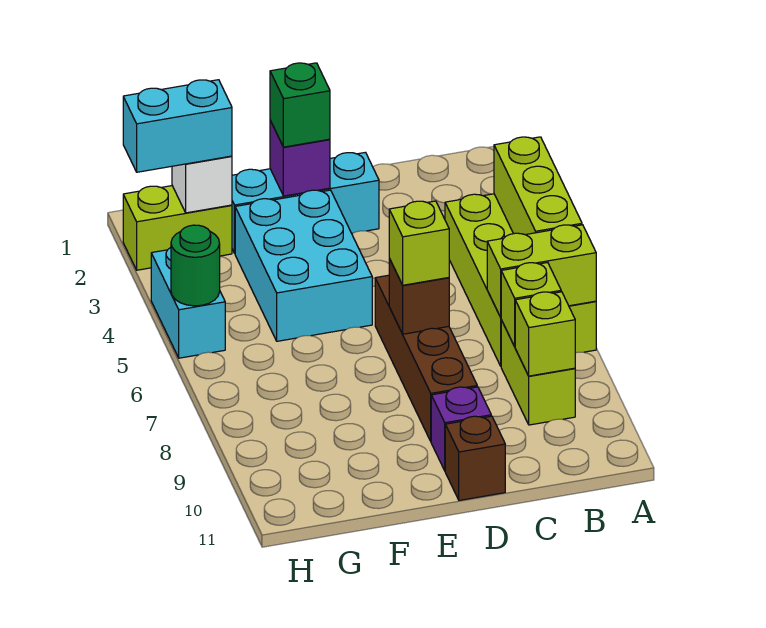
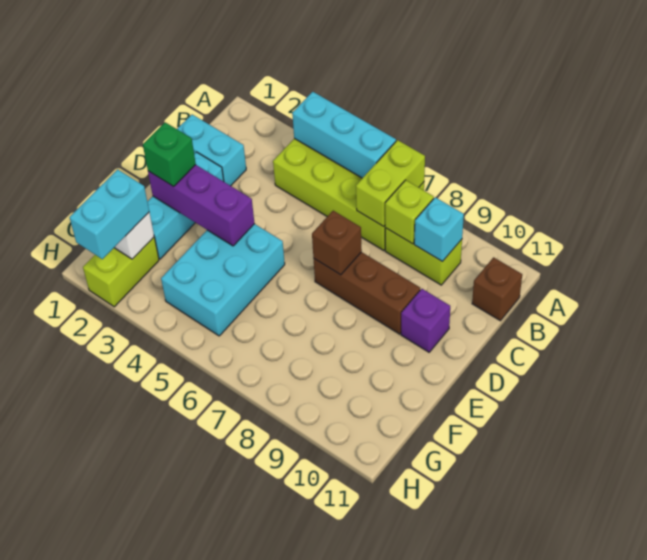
lime 1x3 brick [494,137,582,235] -> cyan 1x3 brick [292,92,396,178]
lime 1x1 brick [515,292,575,376] -> cyan 1x1 brick [414,197,464,262]
brown 1x4 brick [375,275,477,441] -> brown 1x3 brick [313,252,420,334]
lime 1x1 brick [389,201,449,285] -> none
brown 1x1 brick [445,416,505,500] -> brown 1x1 brick moved to [472,257,522,321]
purple 1x1 brick [270,120,330,196] -> purple 1x3 brick [148,165,255,246]
cyan 2x3 brick [235,190,372,341] -> cyan 2x3 brick turned to [161,224,285,336]
cyan 1x2 brick [151,247,225,358] -> cyan 1x2 brick moved to [177,115,246,186]
green 1x1 round brick [171,225,220,306] -> none

